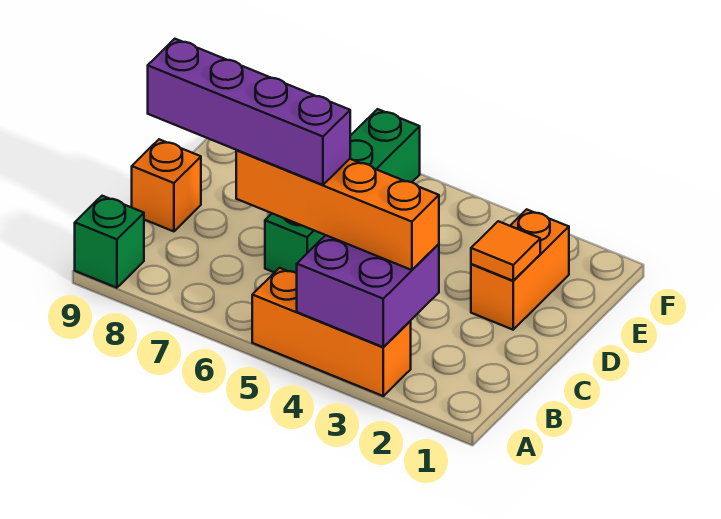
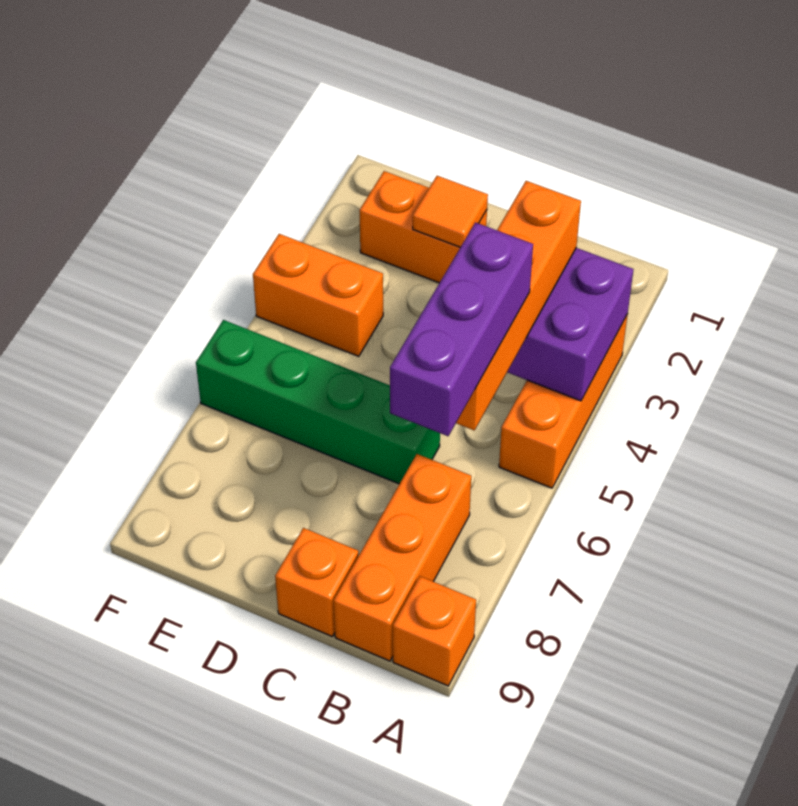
green 1x1 brick [75,196,144,288] -> orange 1x1 brick [393,576,476,686]
purple 1x4 brick [148,39,350,185] -> purple 1x3 brick [390,223,533,436]
none -> orange 1x3 brick [334,454,471,661]
none -> orange 1x2 brick [253,234,383,356]

